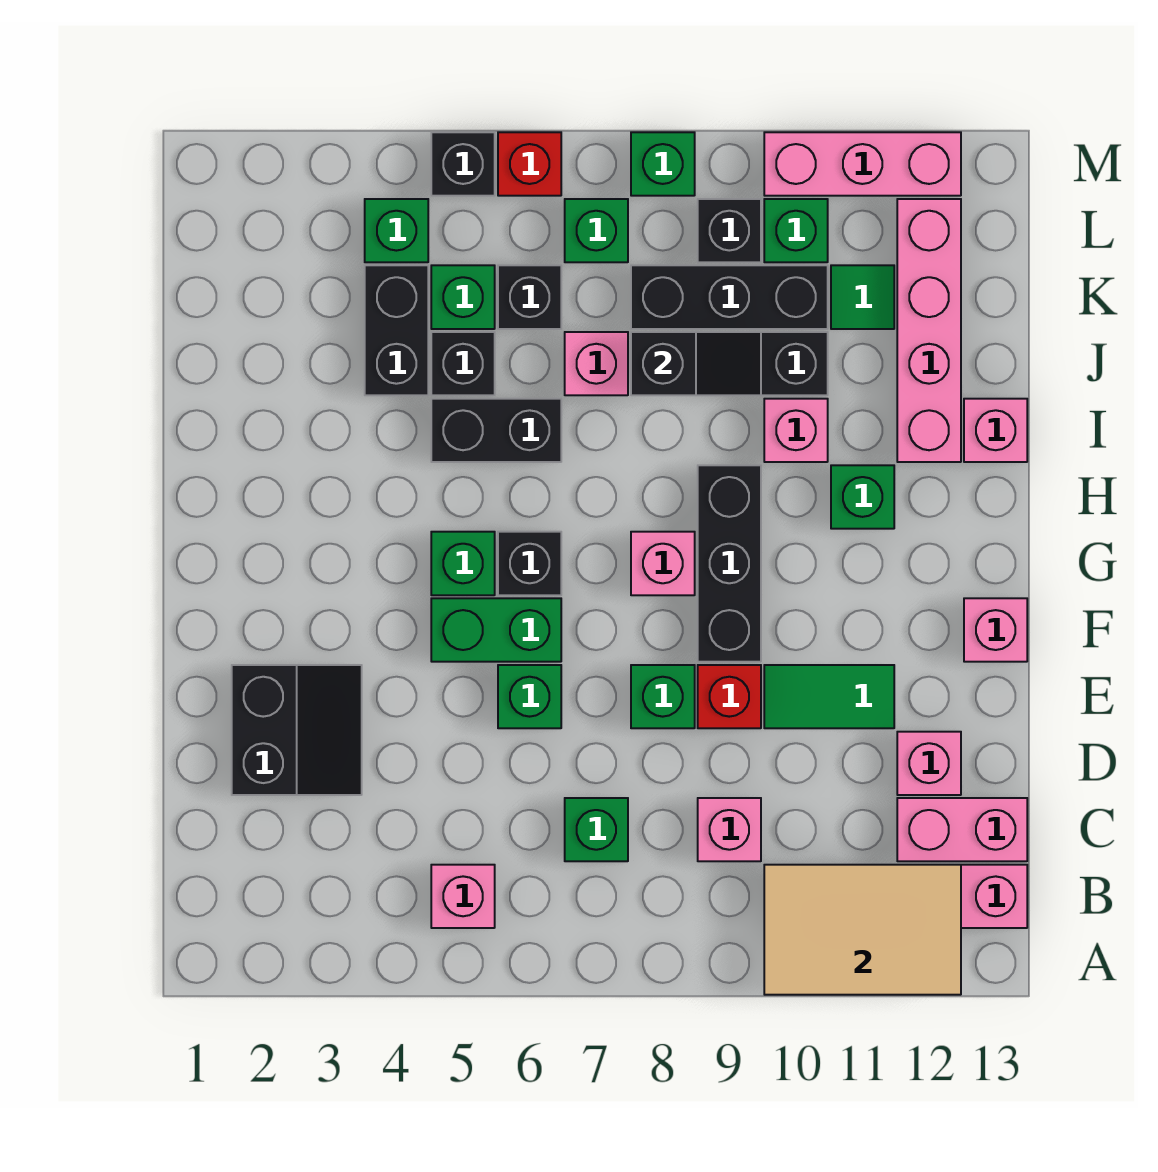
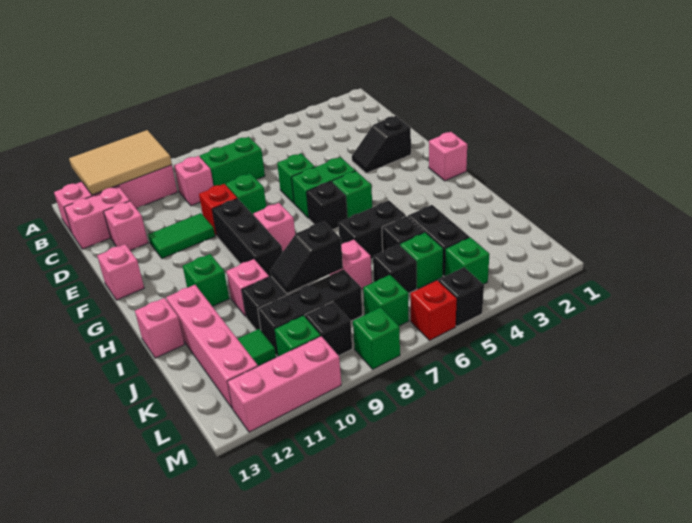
pink 1x1 brick [431,865,495,928] -> pink 1x1 brick moved to [429,132,467,181]
green 1x1 brick [565,798,628,861] -> green 1x2 brick [200,137,265,186]
black 2x2 slope [232,665,362,795] -> black 1x2 slope [352,116,411,173]

